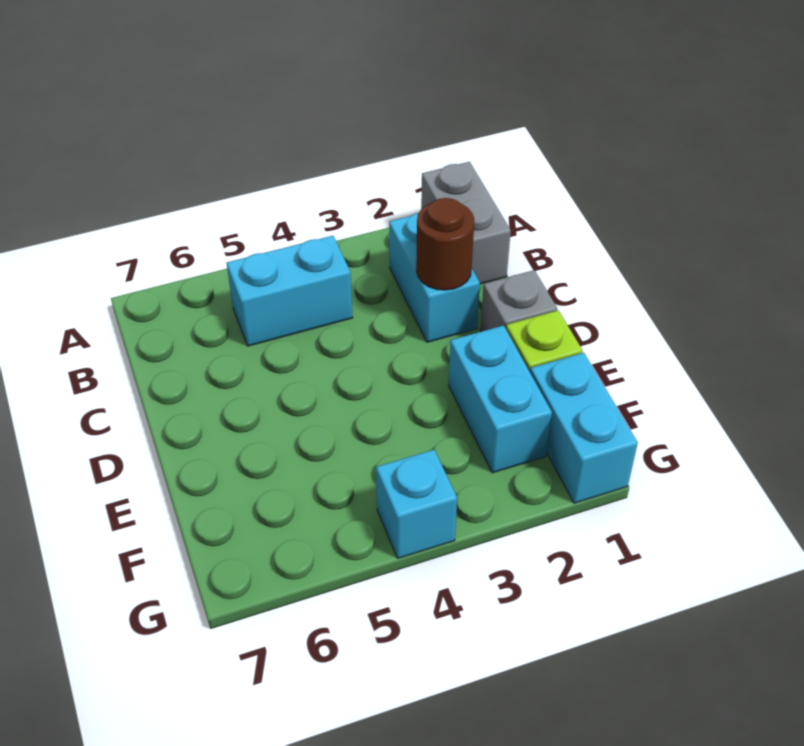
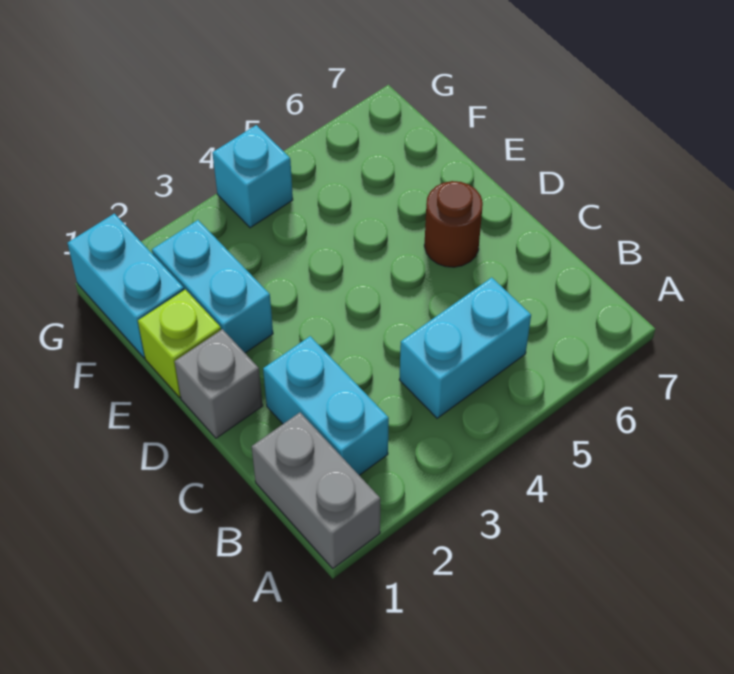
brown 1x1 round brick [416,198,474,290] -> brown 1x1 round brick moved to [424,181,483,267]

